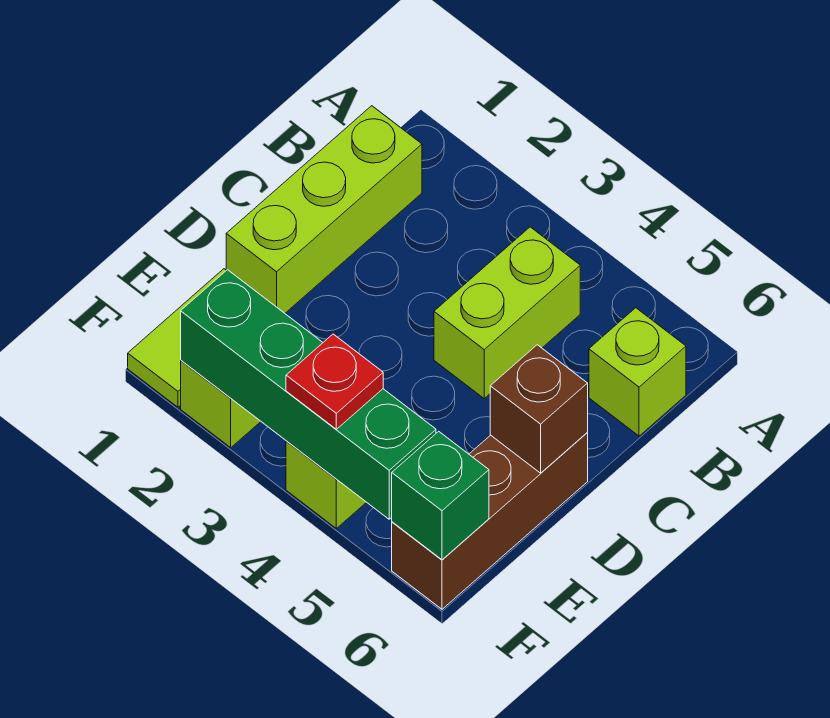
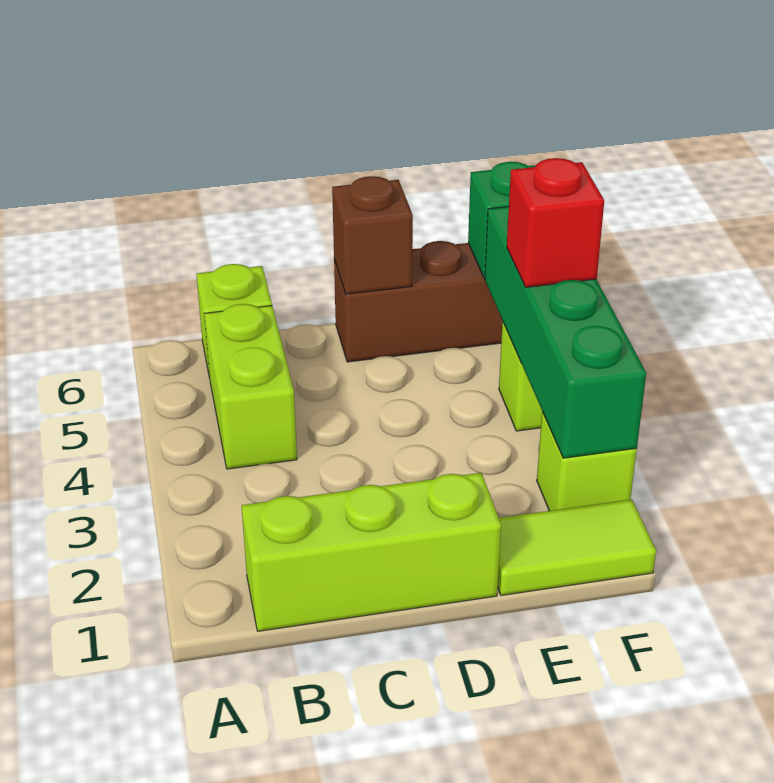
lime 1x2 brick [434,227,580,398] -> lime 1x2 brick turned to [204,304,297,469]
red 1x1 plate [286,334,383,429] -> red 1x1 brick [507,158,604,287]

